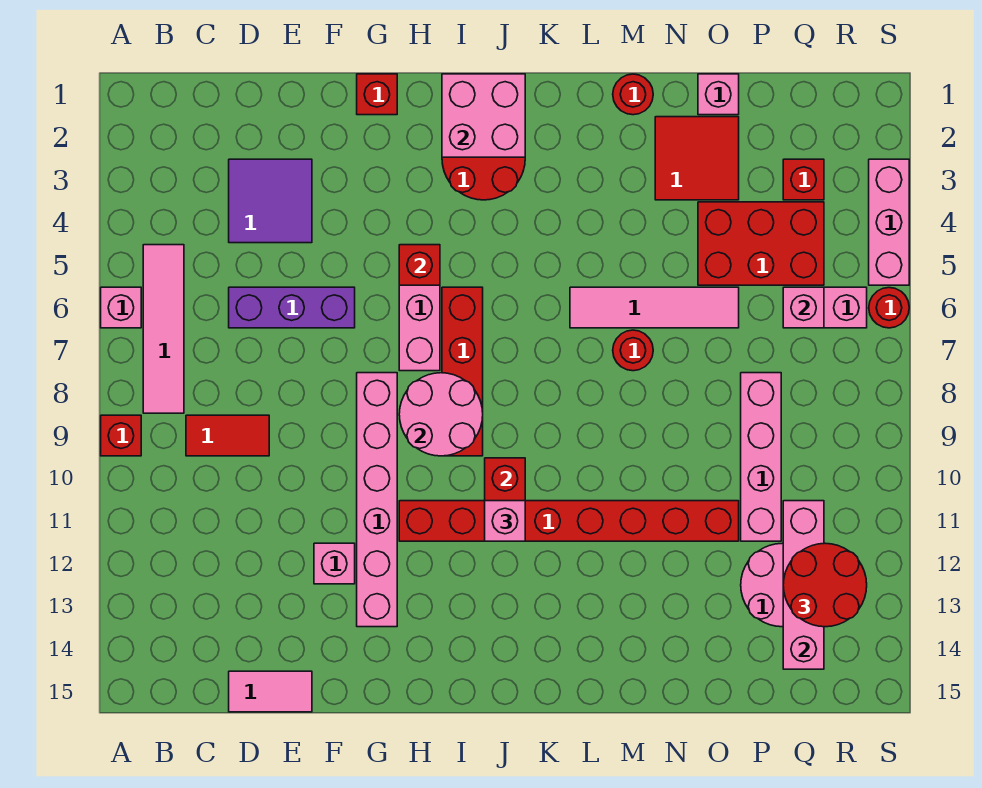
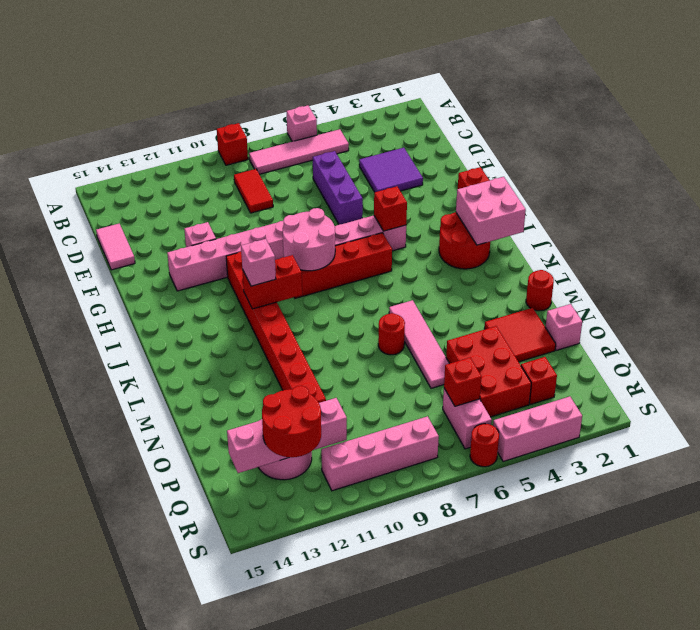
pink 1x4 brick [741,373,781,541] -> pink 1x4 brick moved to [321,416,439,491]
pink 1x1 brick [783,287,824,328] -> red 1x1 brick [444,358,481,406]

